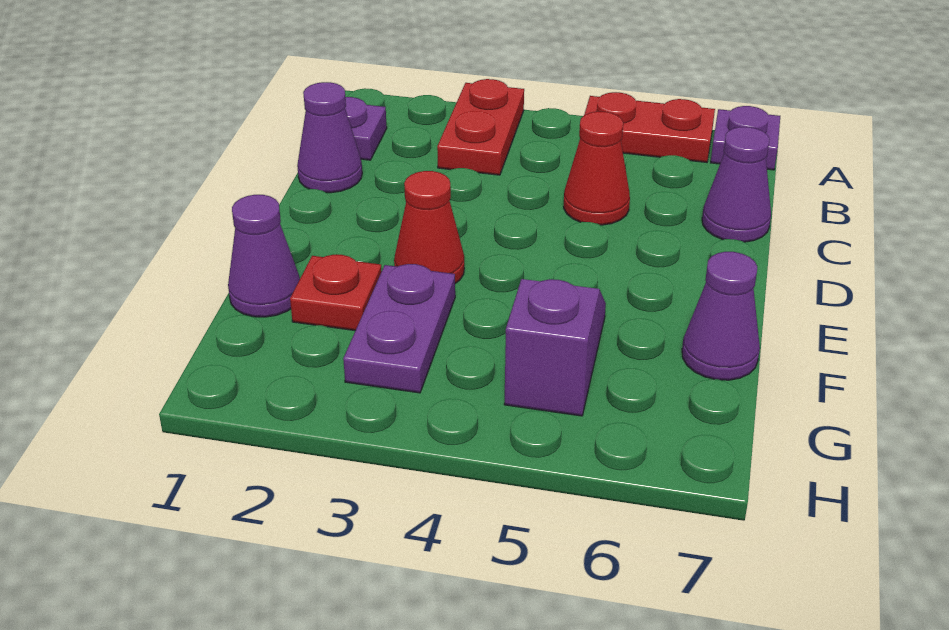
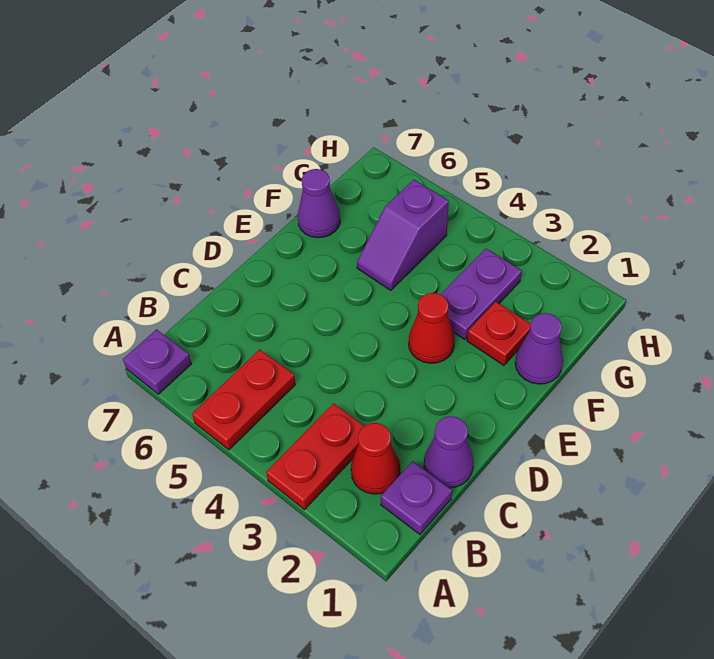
red 1x2 plate [584,92,715,162] -> red 1x2 plate turned to [192,349,296,450]
red 1x1 cone [564,111,630,225] -> red 1x1 cone moved to [351,423,400,494]
purple 1x1 cone [702,127,771,242] -> none

